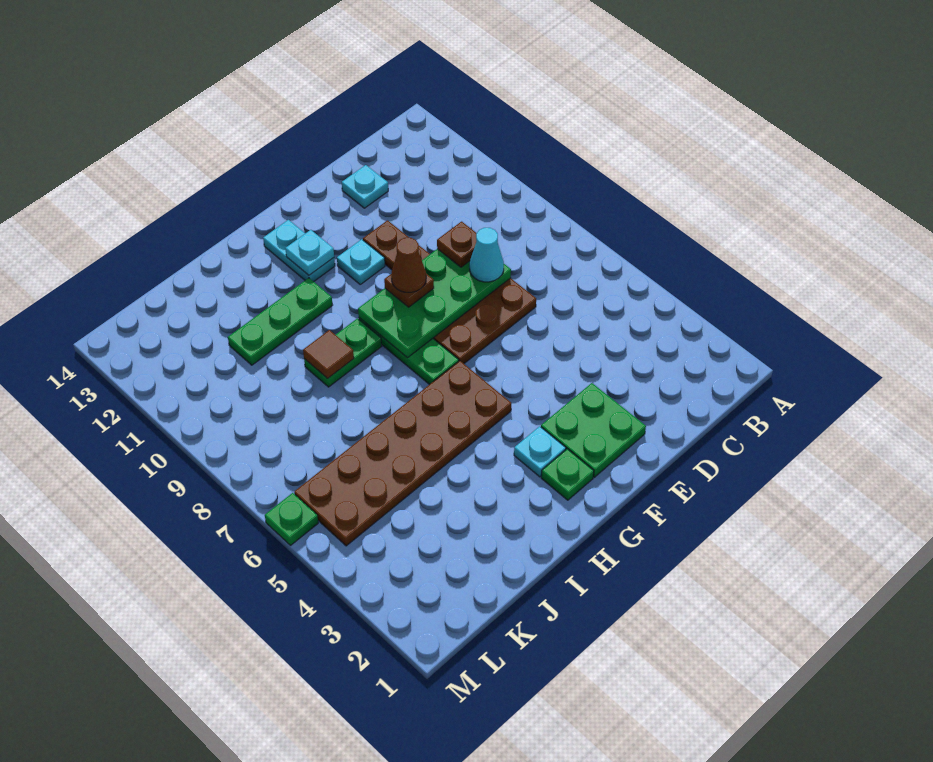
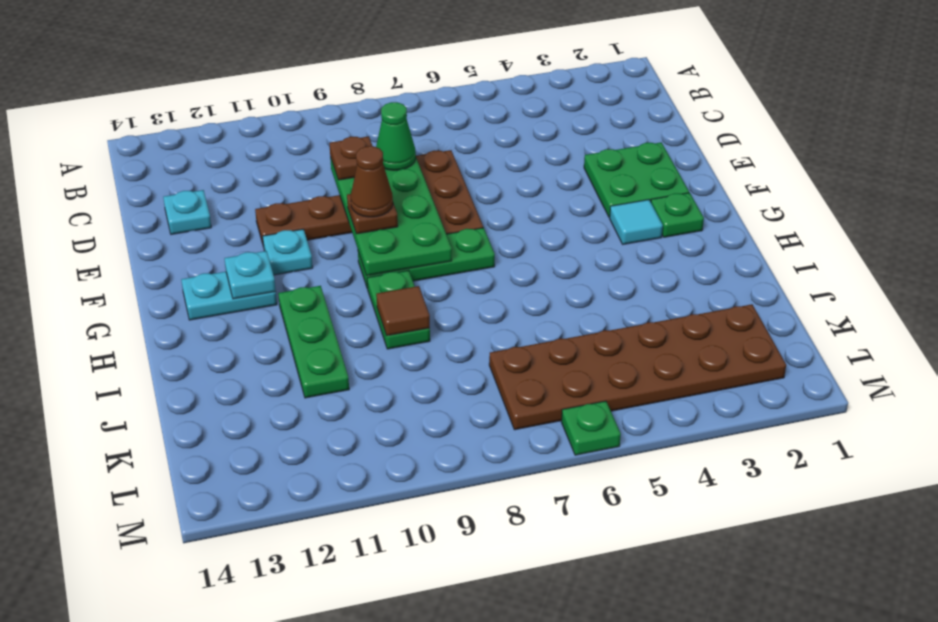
cyan 1x1 cone [470,228,504,282] -> green 1x1 cone [376,102,416,170]
cyan 1x1 plate [514,426,566,477] -> cyan 1x1 tile [610,200,663,244]
brown 2x6 plate [294,361,511,546] -> brown 2x6 plate turned to [489,304,786,430]

